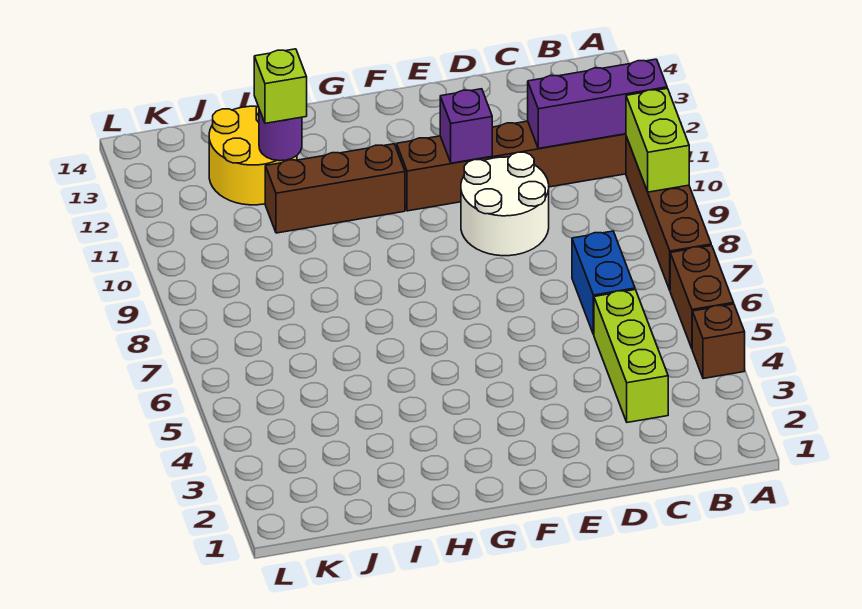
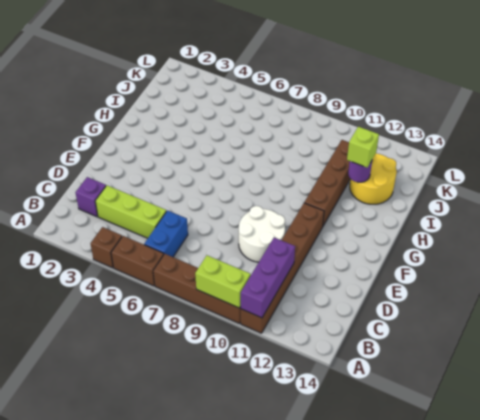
blue 1x2 brick [572,231,635,335] -> blue 1x2 brick turned to [144,211,188,257]
purple 1x1 brick [440,89,492,163] -> purple 1x1 brick moved to [75,177,106,217]
brown 1x3 brick [265,144,405,233] -> brown 1x4 brick [304,140,350,226]

